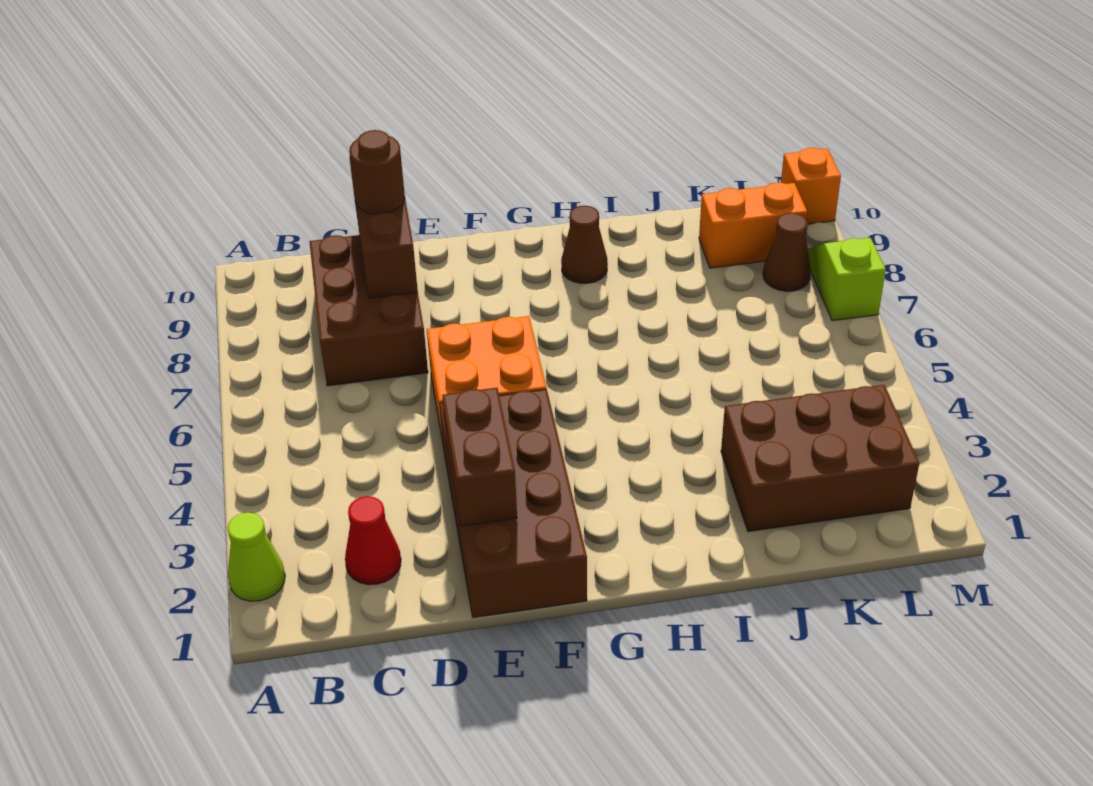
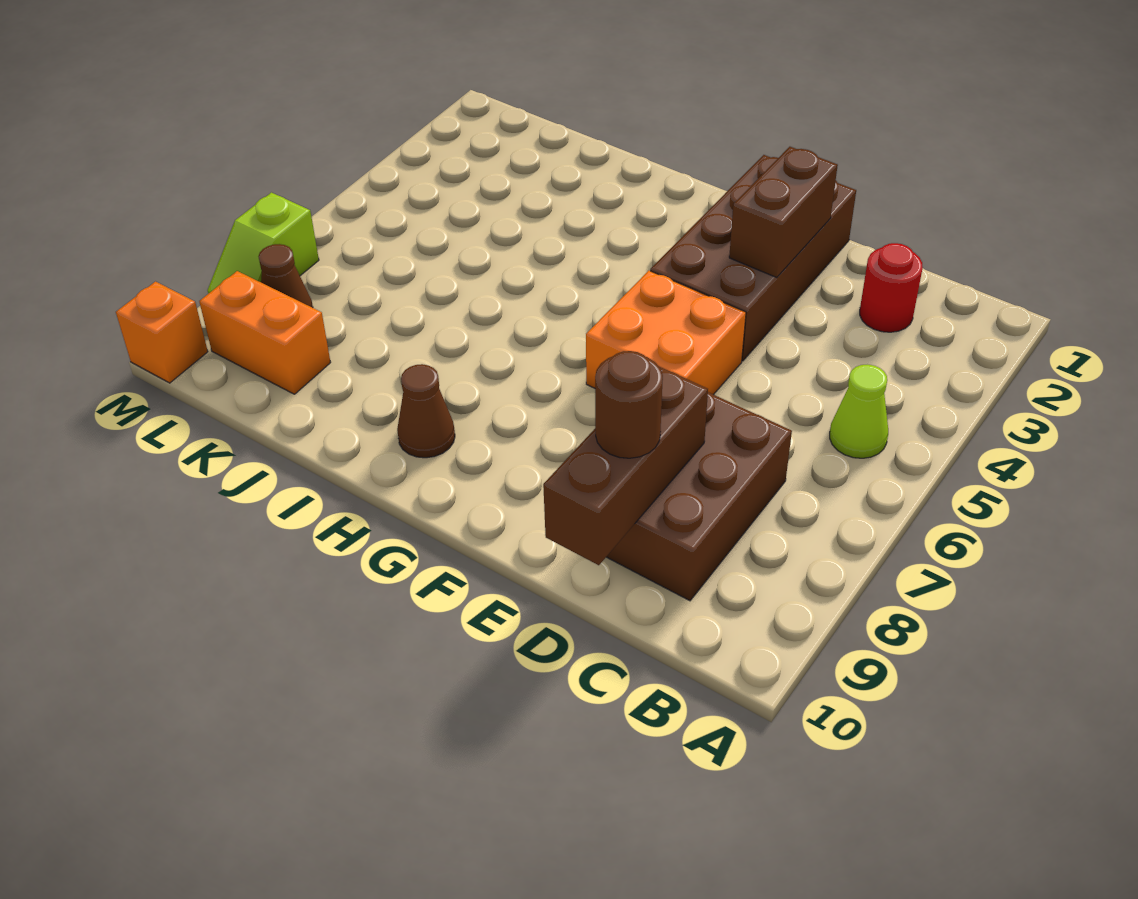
lime 1x1 cone [228,513,285,601] -> lime 1x1 cone moved to [830,365,888,458]
red 1x1 cone [345,496,401,585] -> red 1x1 round brick [860,243,923,332]
brown 2x3 brick [721,385,919,532] -> none

